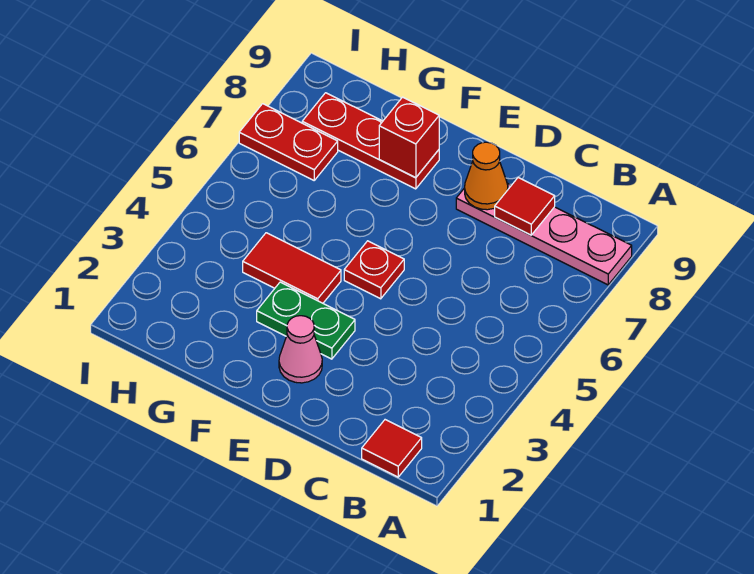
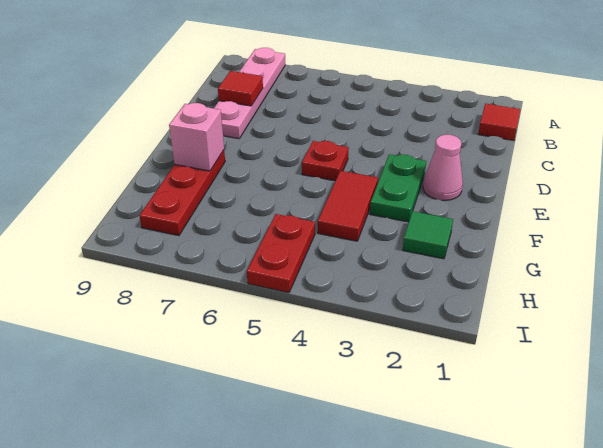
orange 1x1 cone [465,142,508,210] -> none
red 1x1 brick [379,97,439,178] -> pink 1x1 brick [169,103,224,171]
none -> green 1x1 tile [403,211,453,259]
red 1x2 plate [239,104,338,180] -> red 1x2 plate moved to [247,214,315,293]

